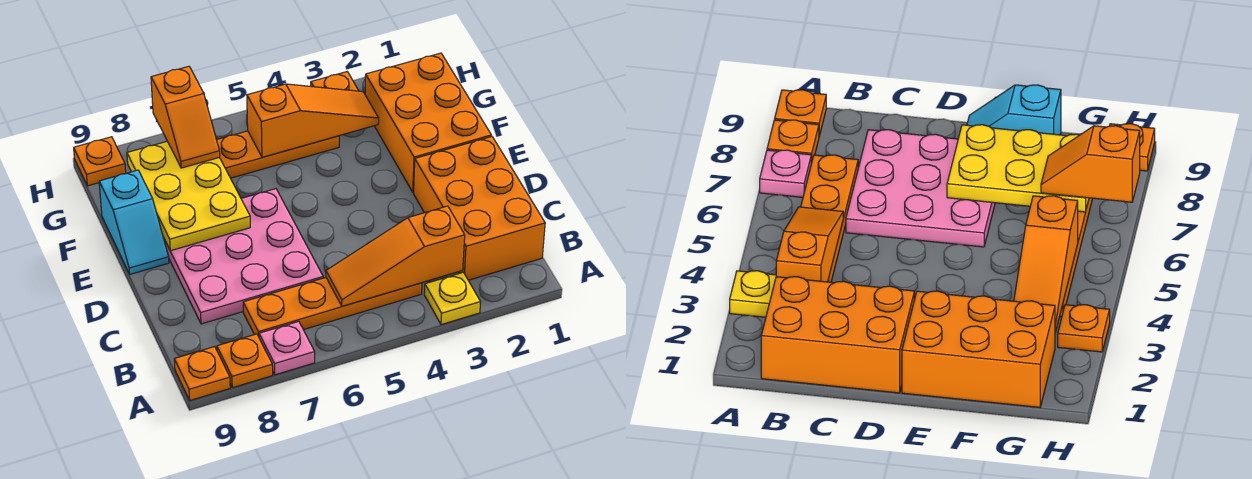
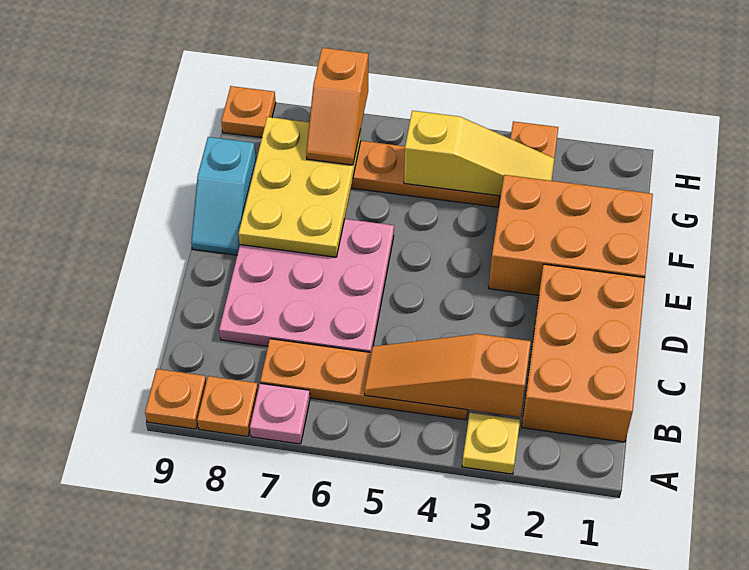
orange 2x3 brick [365,53,491,192] -> orange 2x3 brick turned to [489,175,653,295]
orange 1x3 slope [247,84,379,157] -> yellow 1x3 slope [404,111,554,196]

